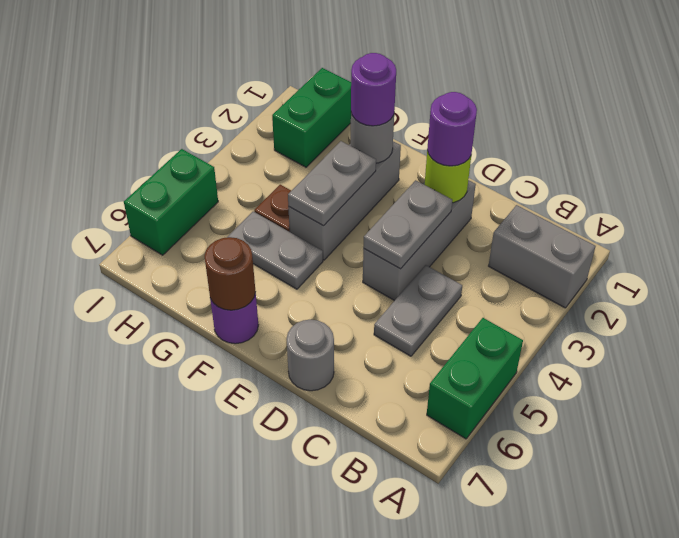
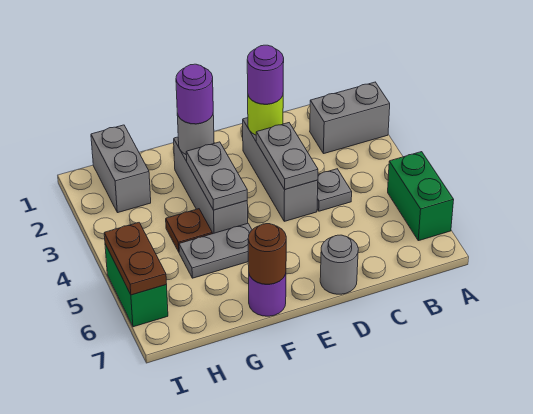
grey 1x2 plate [374,265,462,356] -> grey 1x1 plate [317,169,352,211]
green 1x2 brick [272,68,351,167] -> grey 1x2 brick [91,125,151,213]
none -> brown 1x2 plate [104,223,166,295]

